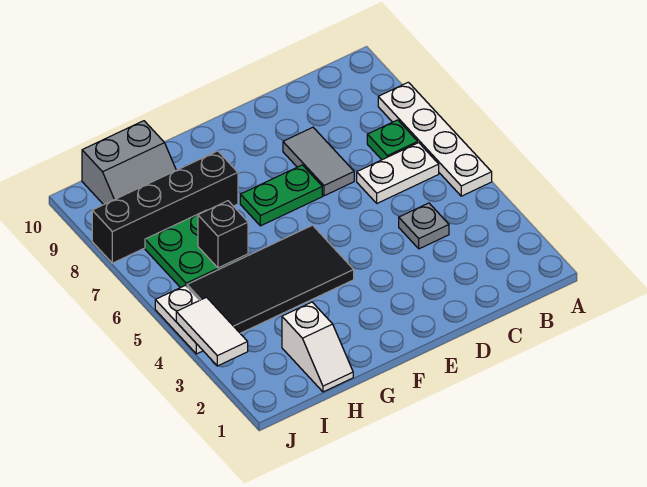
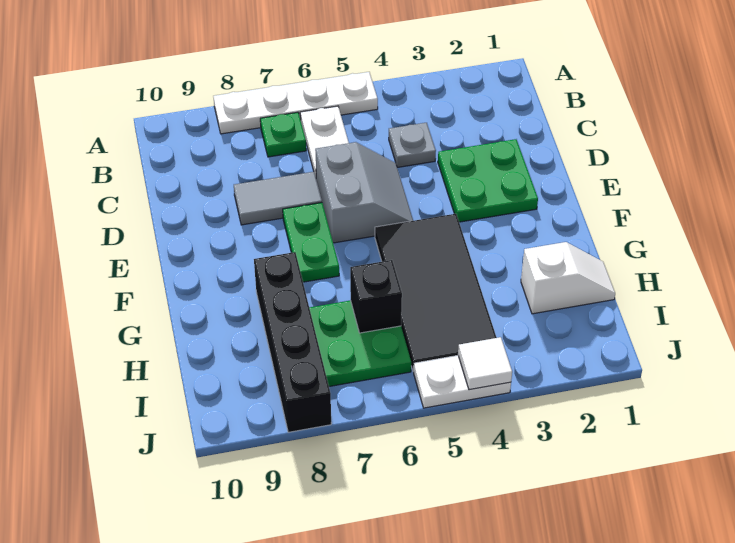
none -> green 2x2 plate [438,139,538,222]
grey 2x2 slope [82,121,176,205] -> grey 2x2 slope moved to [315,142,413,243]
white 1x2 tile [176,297,248,366] -> white 1x1 tile [458,337,512,390]

